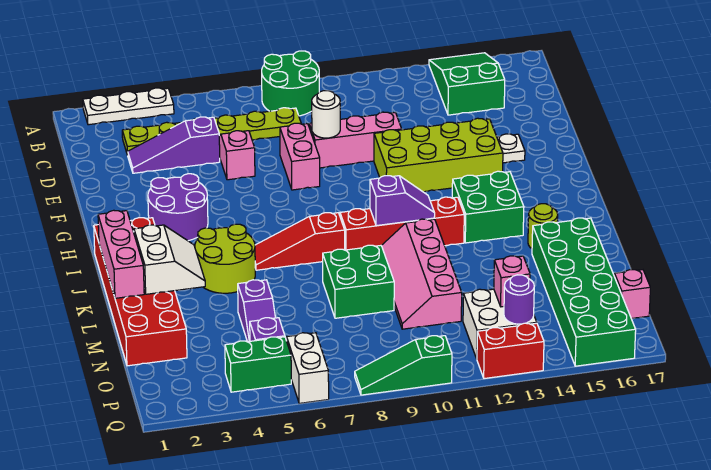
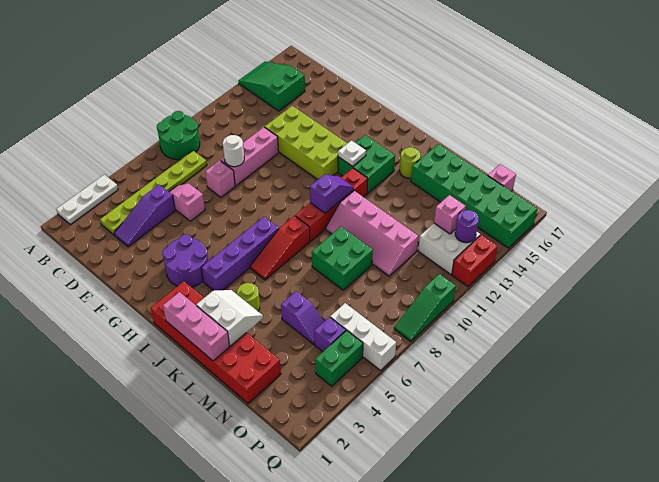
pink 1x2 brick [280,123,320,190] -> pink 1x1 brick [205,161,235,197]
lime 2x4 brick [374,118,503,192] -> lime 2x4 brick turned to [265,106,347,180]
white 1x1 plate [497,134,525,163] -> white 1x1 plate moved to [338,141,366,166]
none -> purple 1x4 brick [201,217,279,291]
lime 2x2 round brick [195,224,255,293] -> lime 1x1 round brick [237,283,260,311]
white 1x2 brick [287,333,329,403] -> white 1x3 brick [330,303,396,370]

